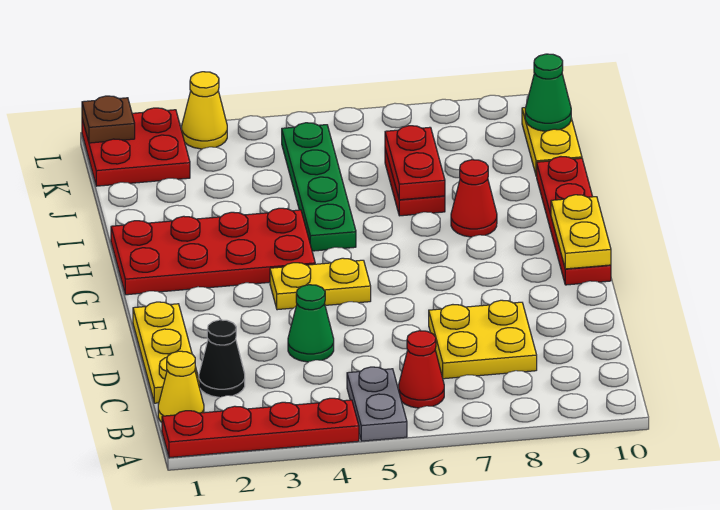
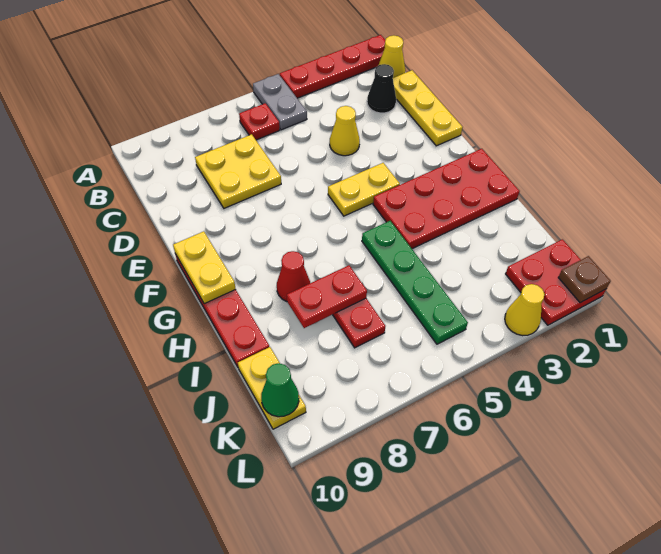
red 1x1 cone [399,331,444,408] -> red 1x1 plate [239,103,280,140]
green 1x1 cone [288,285,334,362] -> yellow 1x1 cone [330,106,360,156]
red 1x2 plate [385,126,445,200] -> red 1x2 plate turned to [287,265,367,328]

